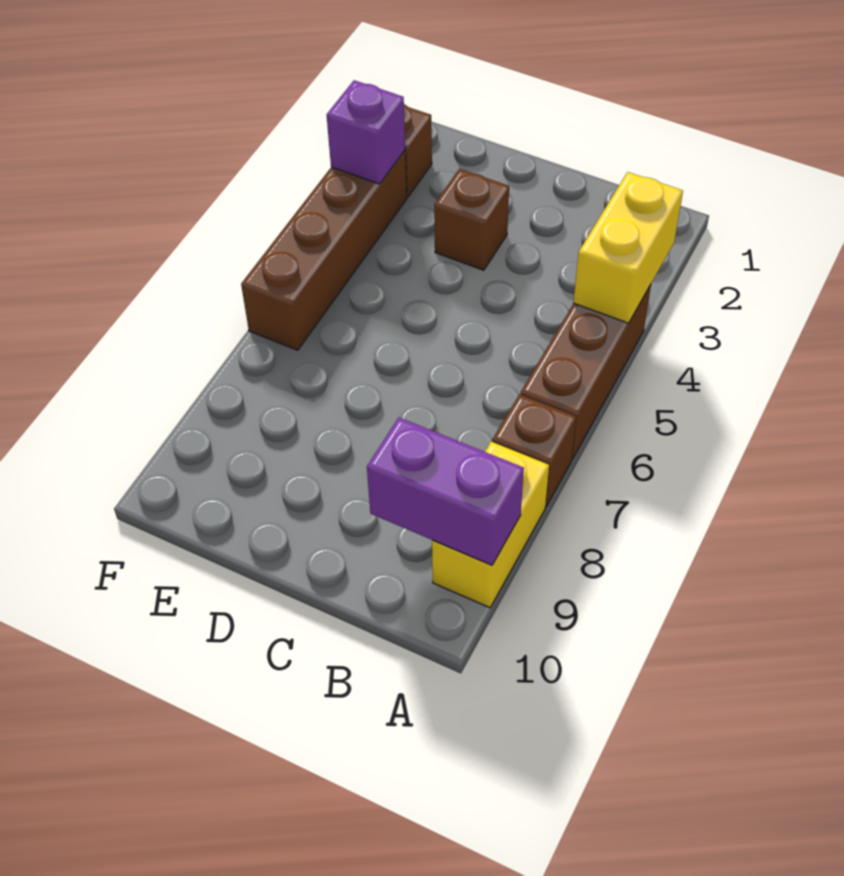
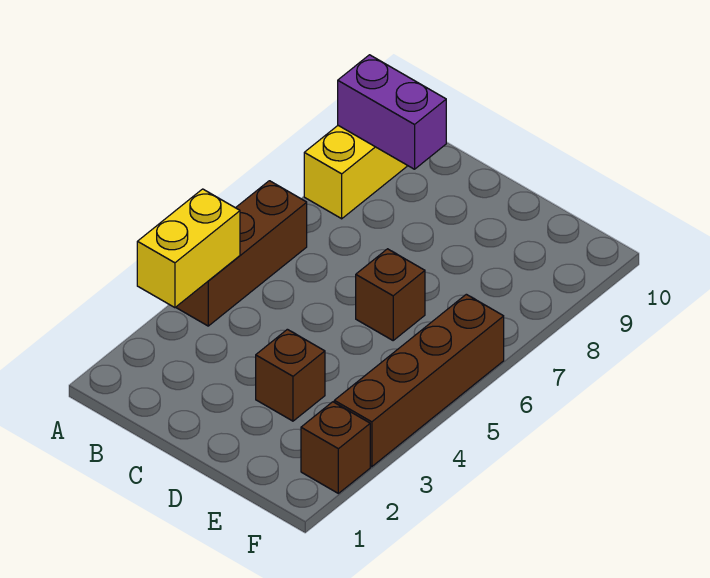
brown 1x1 brick [492,394,576,506] -> brown 1x1 brick moved to [356,249,425,340]
purple 1x1 brick [327,80,405,184] -> none

